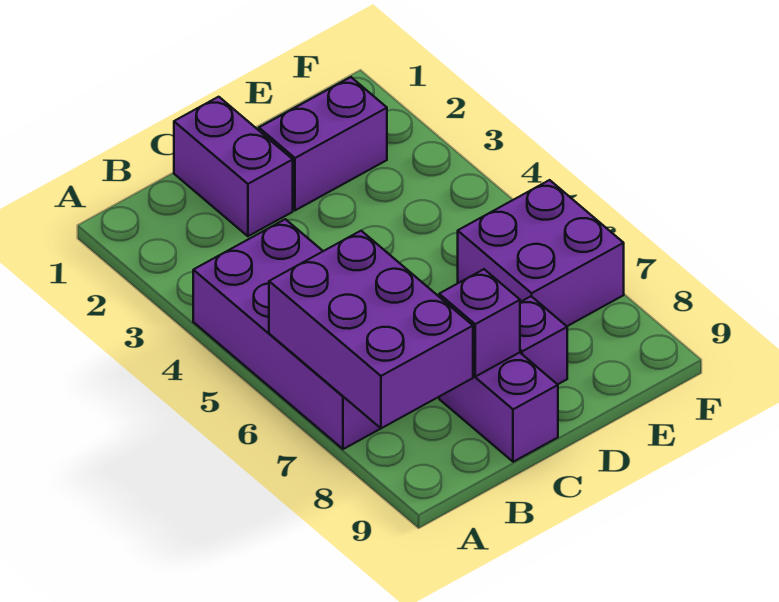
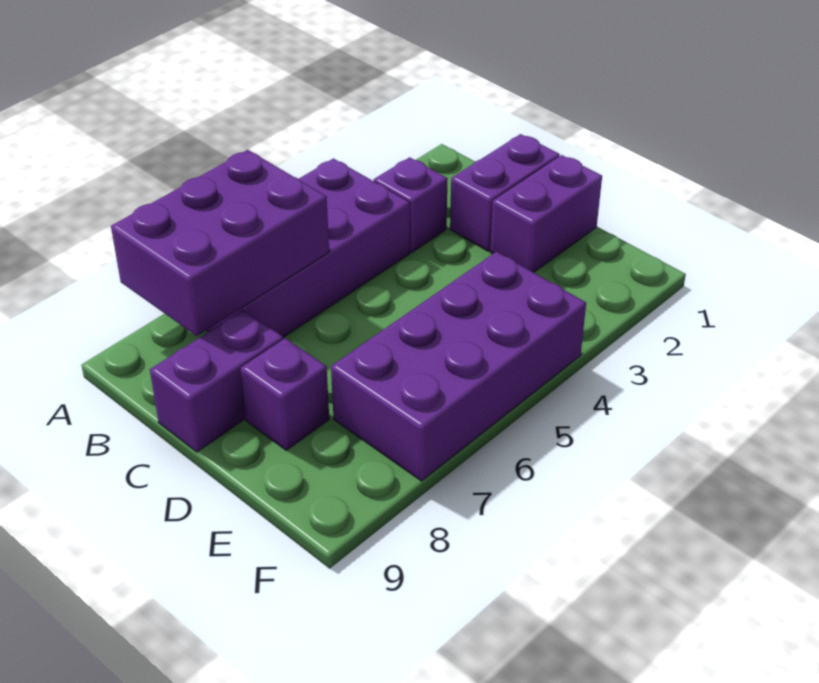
purple 1x1 brick [439,269,520,376] -> purple 1x1 brick moved to [374,157,448,252]
purple 1x2 brick [259,77,387,210] -> purple 1x2 brick turned to [490,155,602,272]
purple 2x2 brick [458,180,624,326] -> purple 2x4 brick [331,252,586,481]

